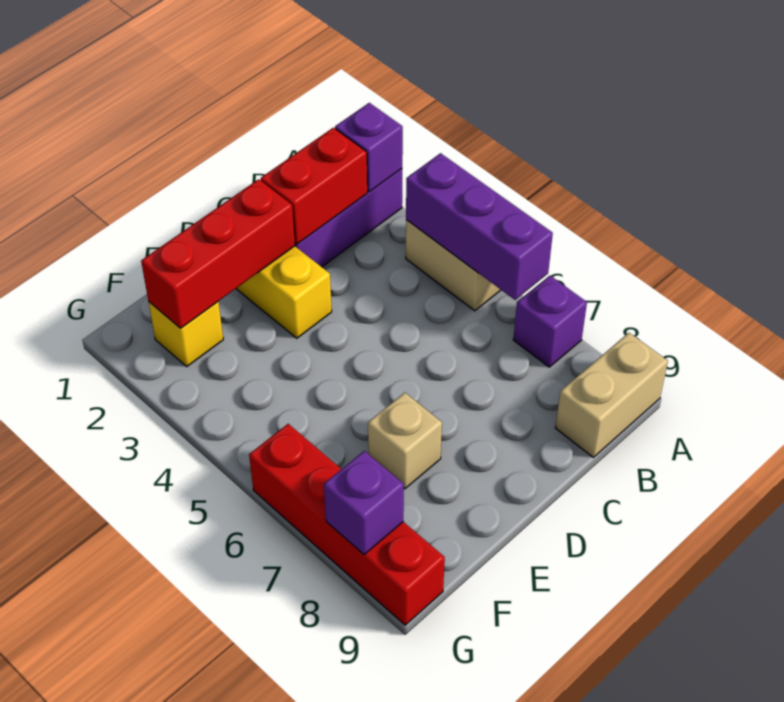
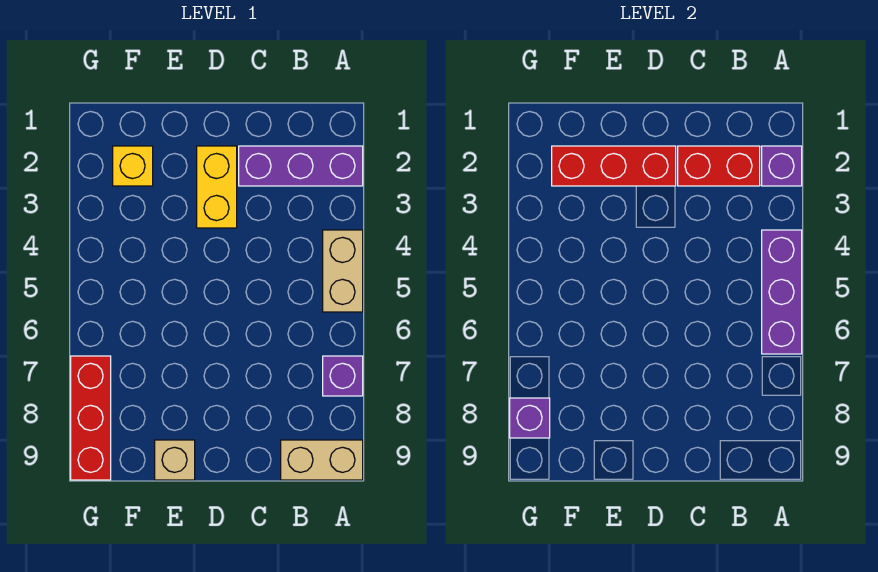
tan 1x1 brick [368,393,442,489] -> tan 1x1 brick moved to [155,440,195,480]
red 1x4 brick [249,424,445,625] -> red 1x3 brick [71,356,111,480]

